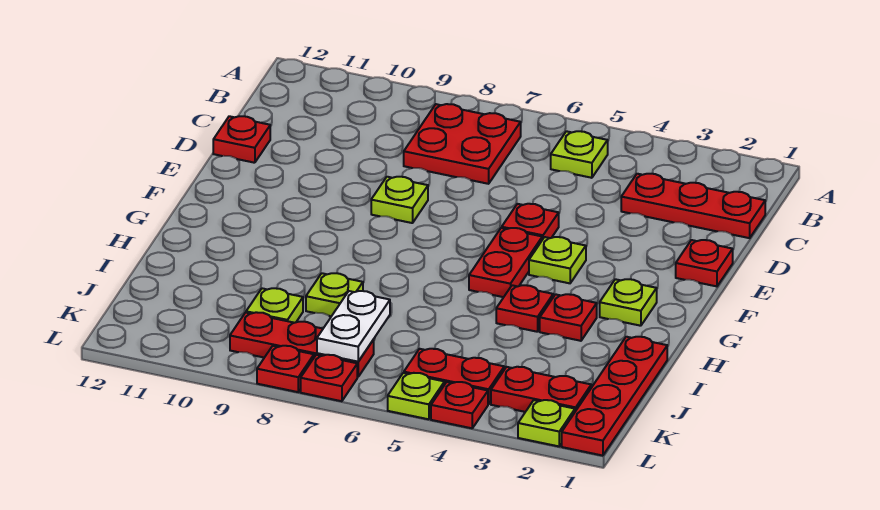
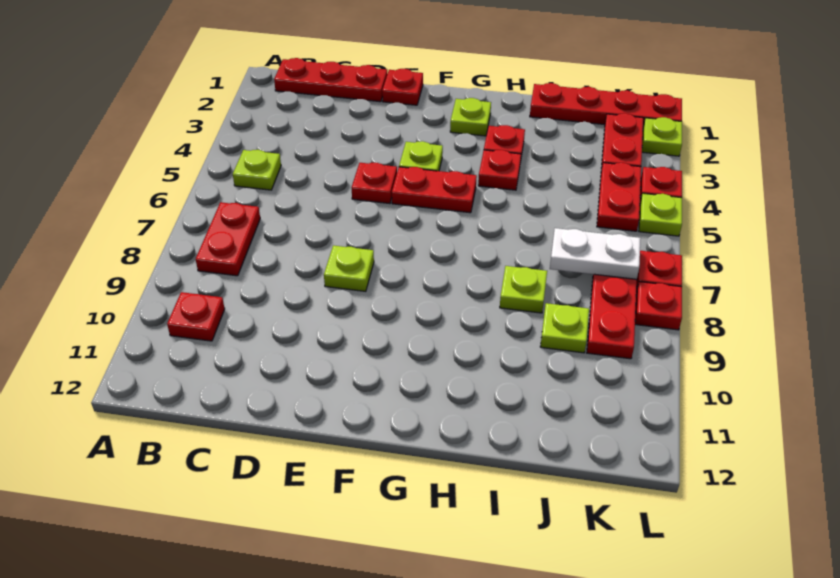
red 2x2 plate [404,104,521,184] -> red 1x2 plate [196,202,260,276]
red 1x3 plate [621,174,765,238] -> red 1x3 plate turned to [274,58,387,102]
red 1x1 plate [213,116,270,163] -> red 1x1 plate moved to [167,292,225,341]

